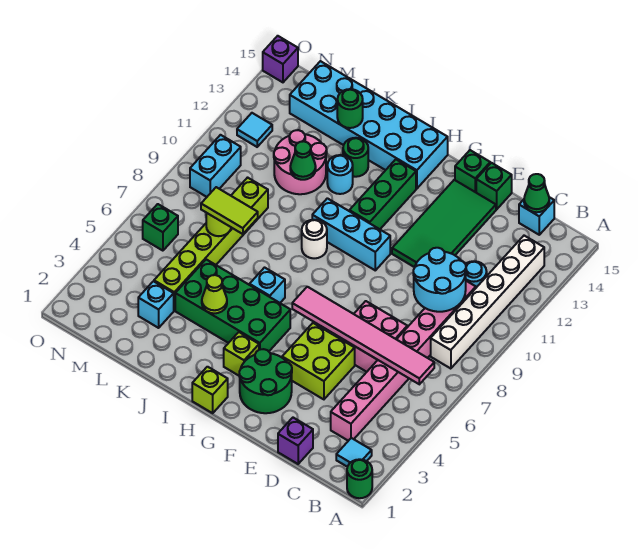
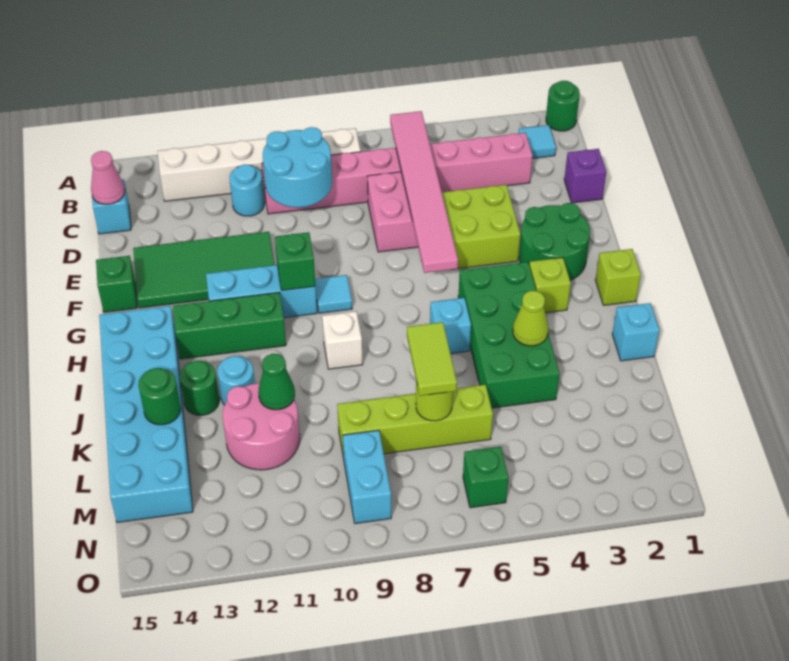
green 1x1 cone [524,174,549,212] -> pink 1x1 cone [91,151,125,204]
green 1x1 brick [476,163,512,209] -> green 1x1 brick moved to [275,232,315,290]
cyan 1x3 brick [312,198,390,270] -> cyan 1x3 brick turned to [206,265,317,318]
white 1x1 round brick [302,220,327,258] -> white 1x1 brick [322,311,363,369]
cyan 1x1 brick [138,281,174,328] -> cyan 1x1 brick moved to [612,303,660,361]
lime 1x6 brick [154,178,268,310] -> lime 1x4 brick [337,385,493,457]
cyan 1x2 brick [190,135,241,197] -> cyan 1x2 brick turned to [343,430,391,524]
cyan 1x1 tile [237,113,272,147] -> cyan 1x1 tile moved to [315,275,352,313]
purple 1x1 brick [263,36,298,82] -> none

